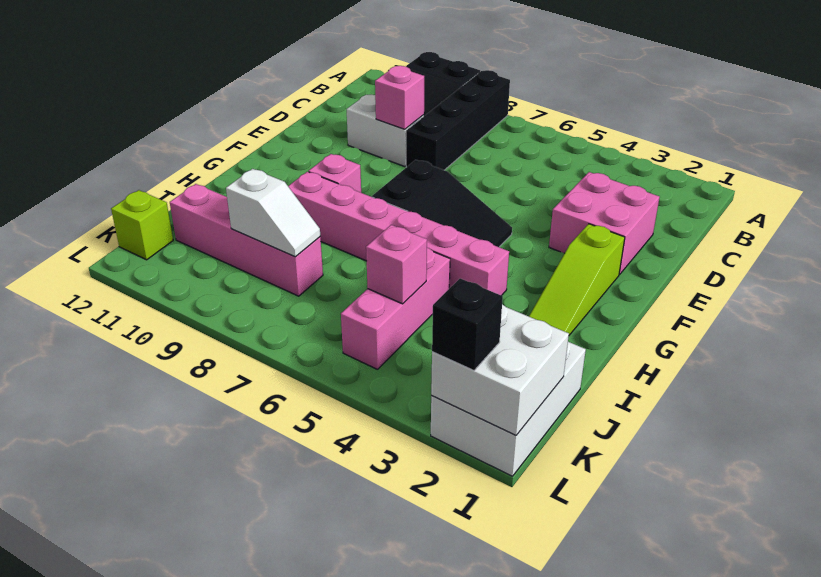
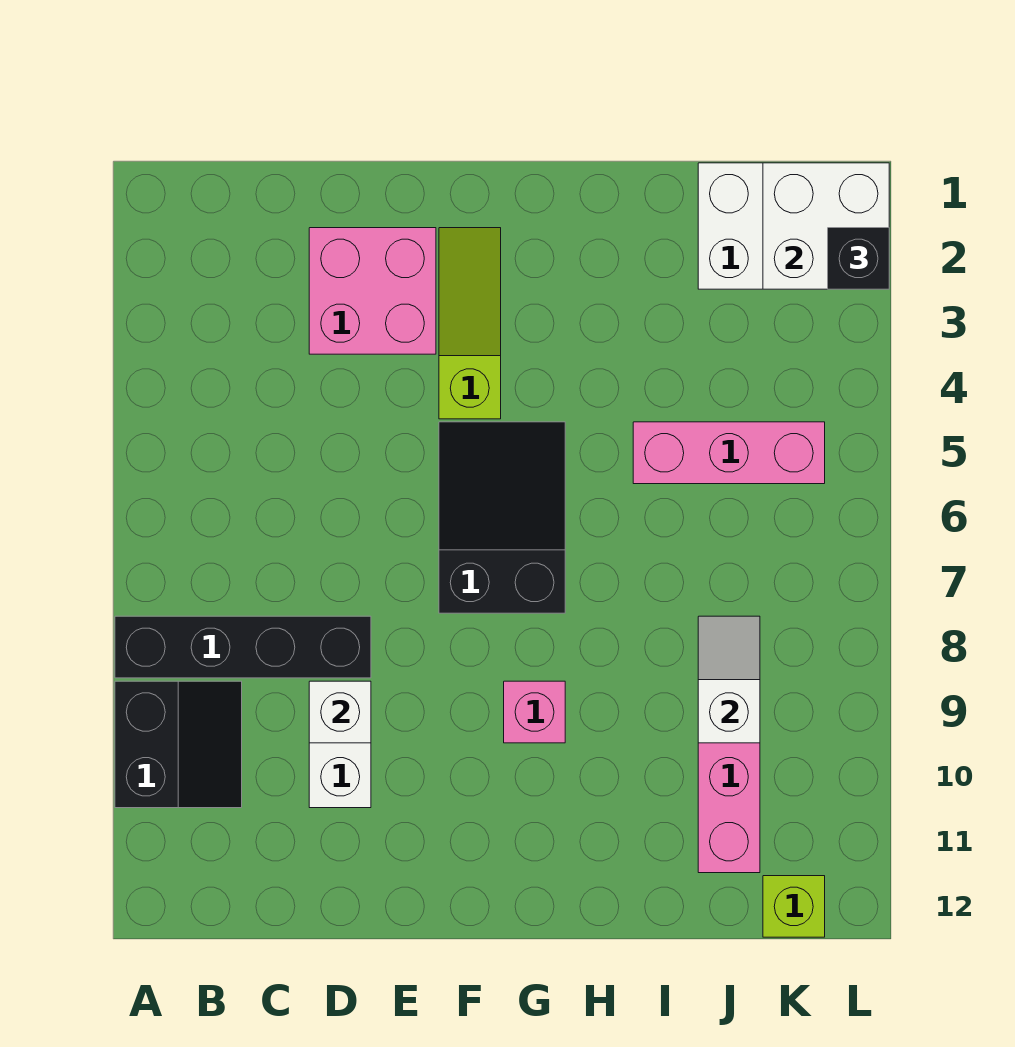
pink 1x1 brick [375,66,424,129] -> white 1x1 brick [309,681,371,743]
lime 1x3 slope [529,224,625,335] -> lime 1x3 slope turned to [439,228,501,419]
pink 1x6 brick [288,172,509,296] -> none
pink 1x1 brick [366,225,427,304] -> none

